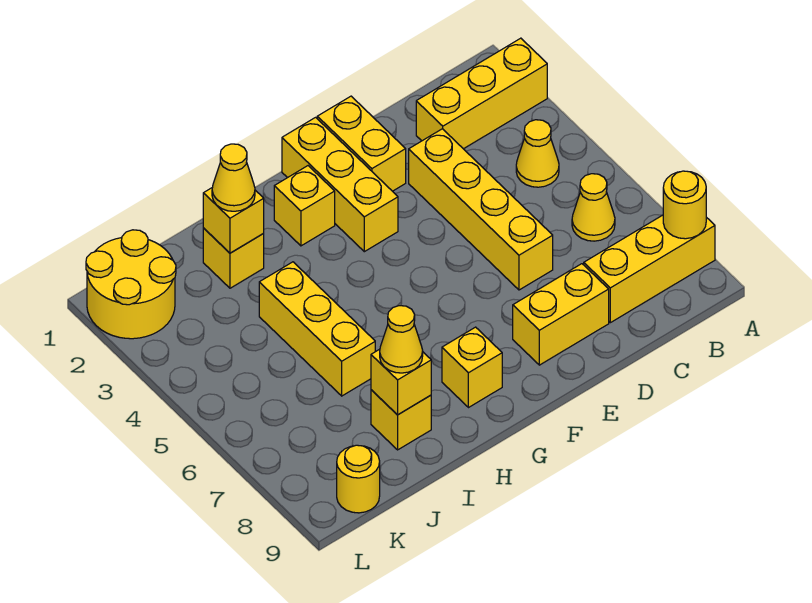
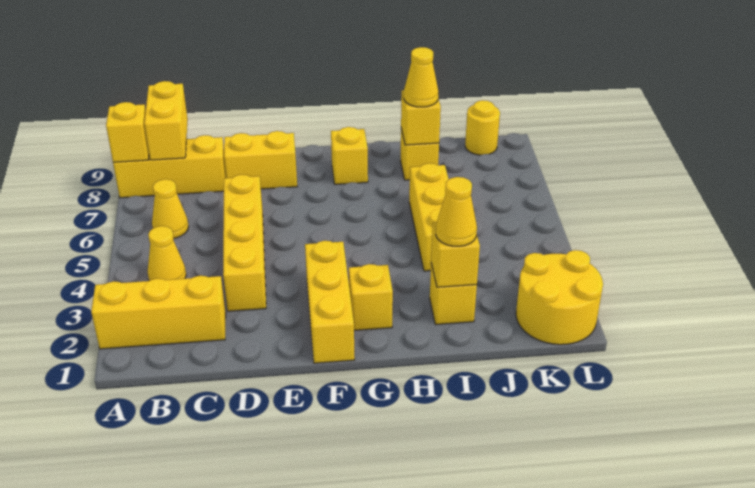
yellow 1x1 round brick [663,171,706,239] -> yellow 1x1 brick [106,102,149,162]
yellow 1x2 brick [317,96,406,191] -> yellow 1x2 brick moved to [144,81,188,160]

